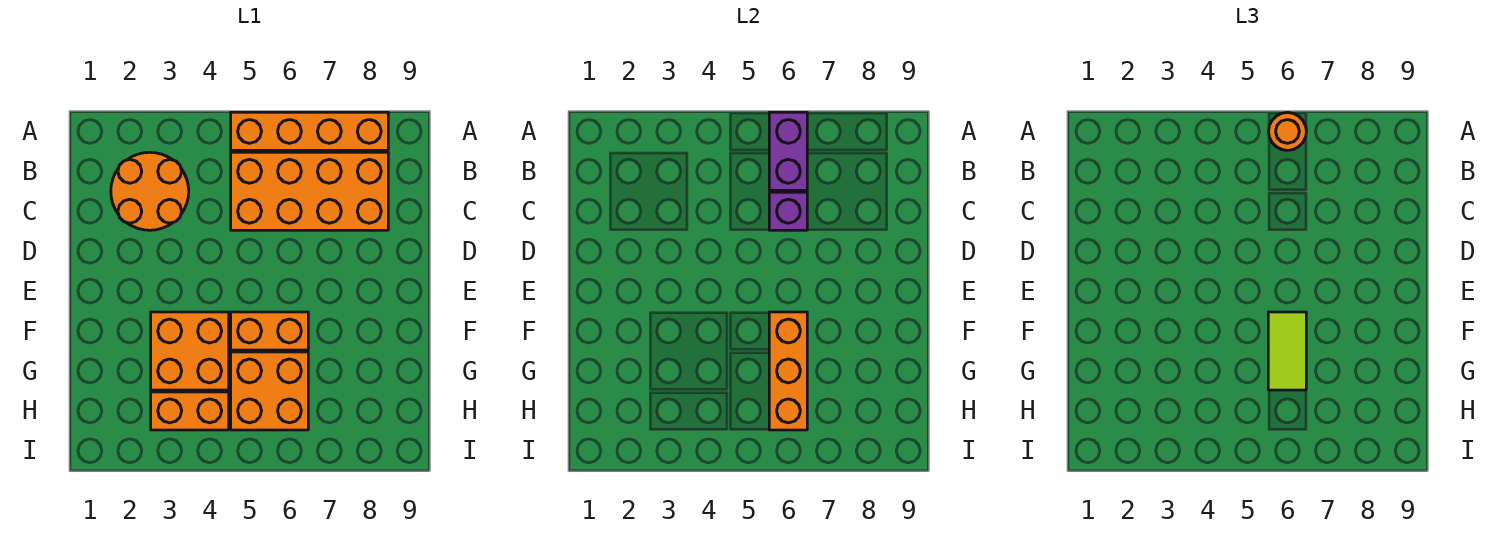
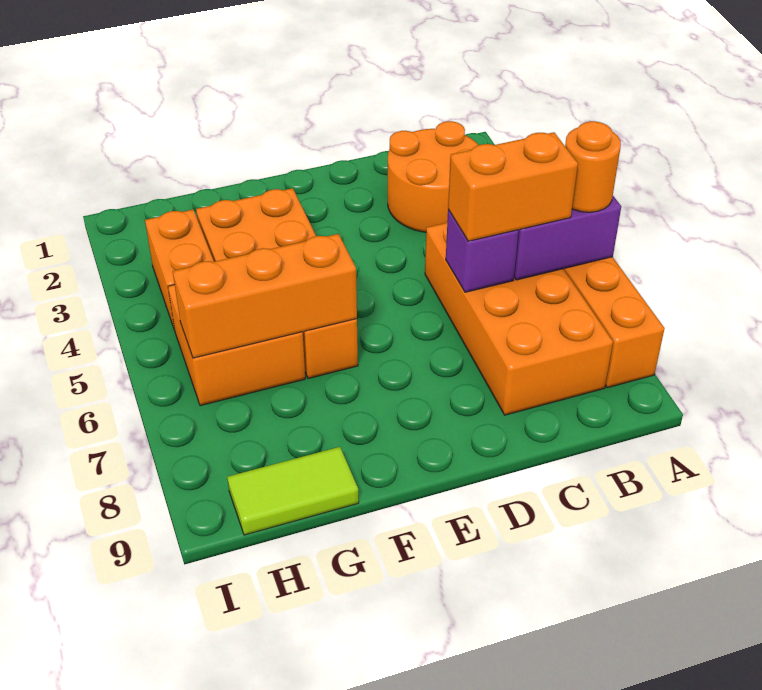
none -> orange 1x2 brick [448,132,578,241]
lime 1x2 tile [1268,312,1306,390] -> lime 1x2 tile moved to [227,447,359,535]

